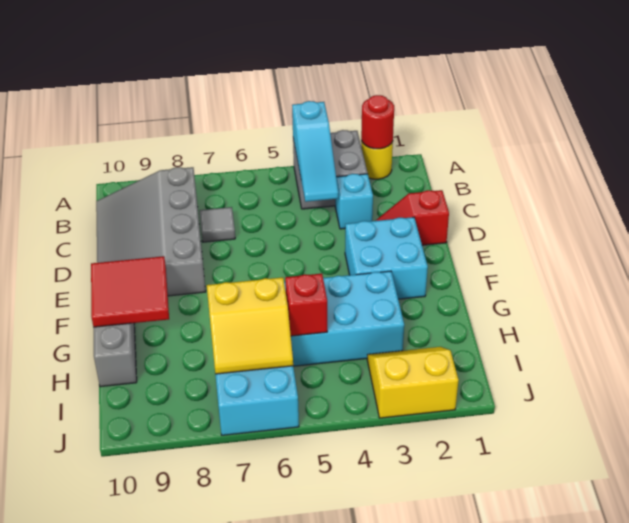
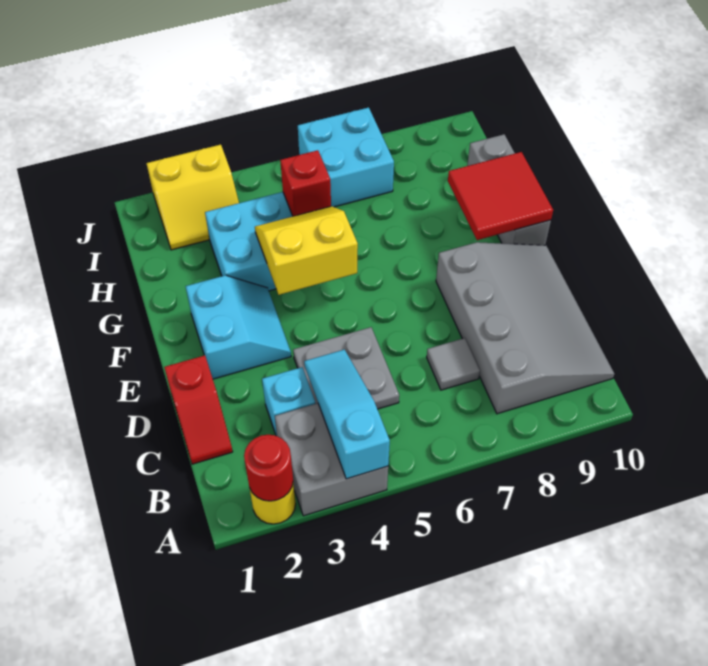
none -> grey 2x2 plate [293,327,399,409]
red 1x2 slope [375,190,449,245] -> red 1x2 slope turned to [164,355,233,464]
cyan 2x2 brick [345,217,428,299] -> cyan 2x2 slope [186,275,291,379]
yellow 2x2 slope [207,277,293,374] -> yellow 2x2 slope moved to [255,206,358,295]

